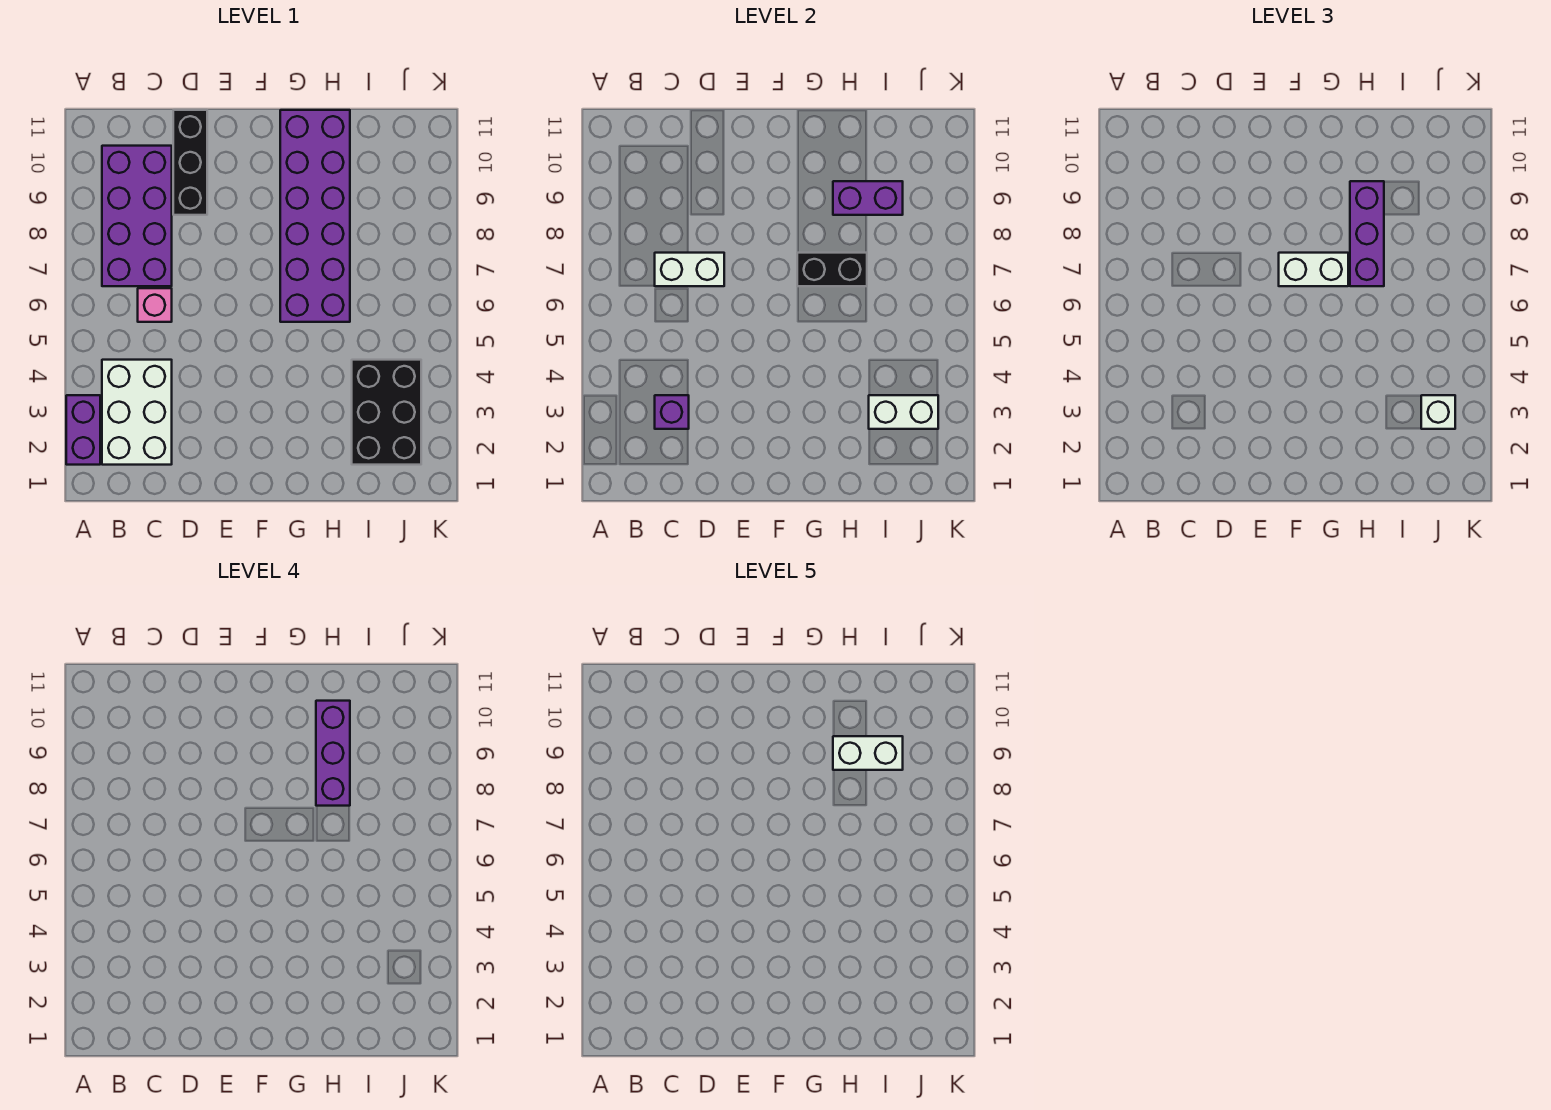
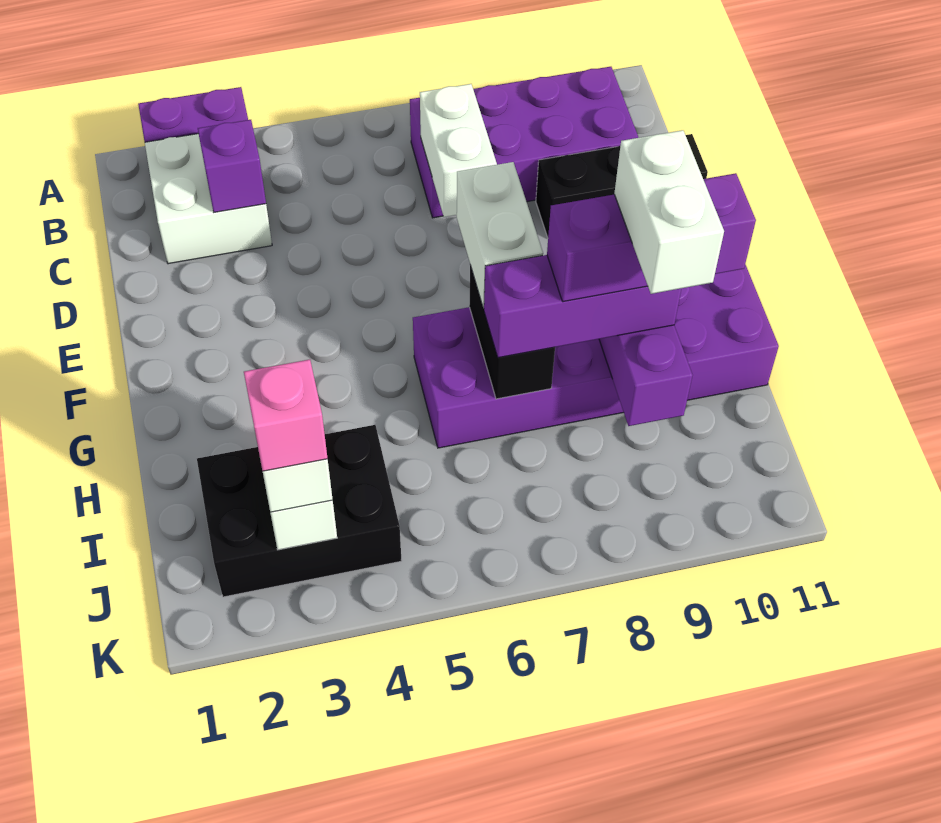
white 2x3 brick [102,360,172,465] -> white 2x2 brick [145,134,272,264]
pink 1x1 brick [138,288,172,322] -> pink 1x1 brick moved to [244,360,328,471]

